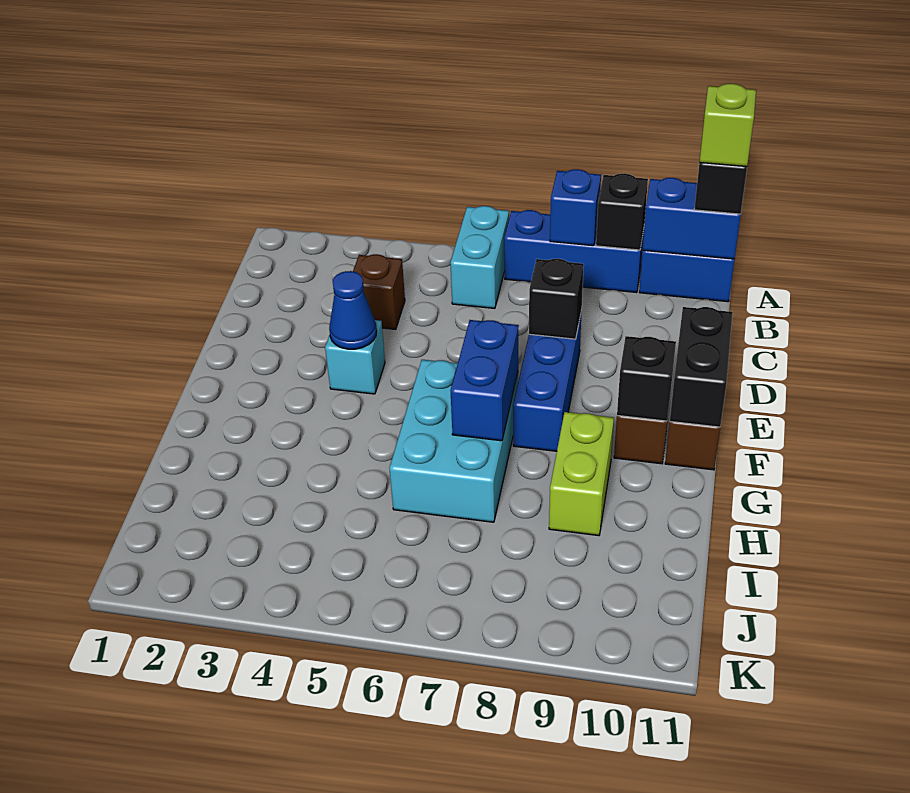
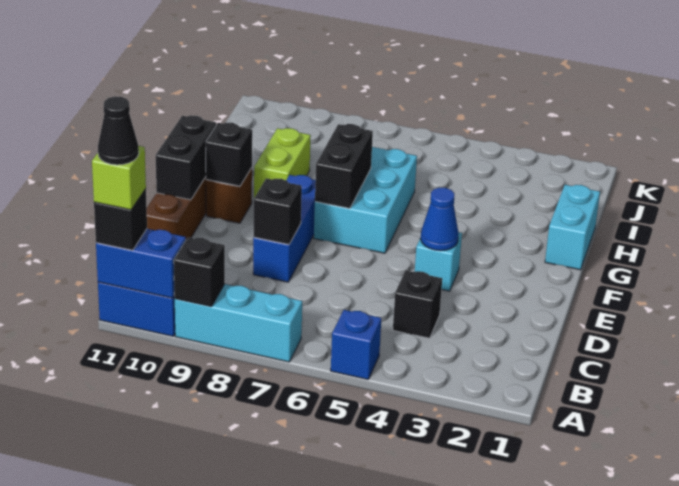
cyan 1x2 brick [450,206,509,308] -> cyan 1x2 brick moved to [545,185,600,270]
blue 1x3 brick [504,210,644,293] -> cyan 1x3 brick [175,284,302,362]
blue 1x1 brick [550,169,601,246] -> blue 1x1 brick moved to [331,310,381,379]
none -> black 1x1 cone [98,96,139,165]
brown 1x1 brick [353,254,405,329] -> black 1x1 brick [393,271,442,338]
blue 1x2 brick [450,320,519,441] -> black 1x2 brick [315,124,373,209]

